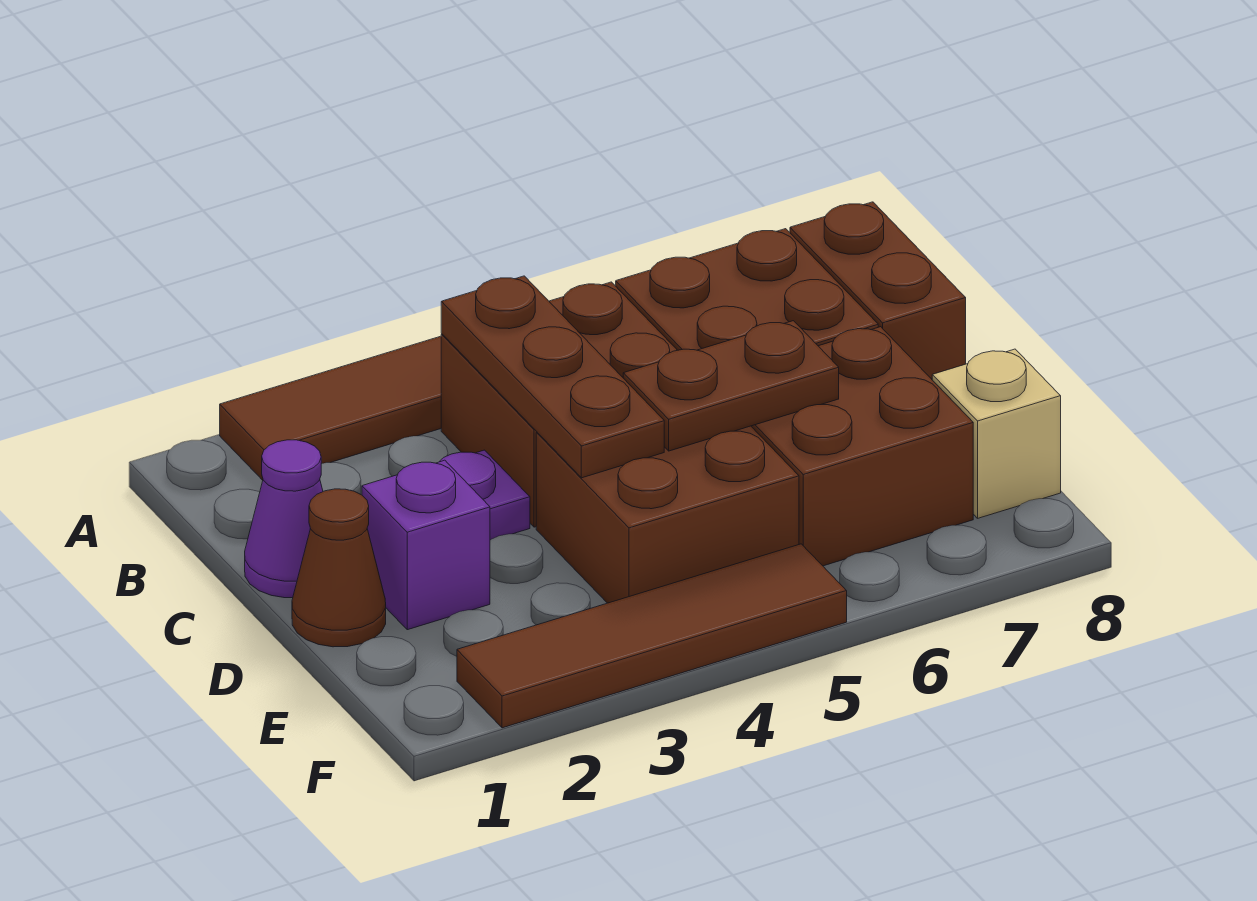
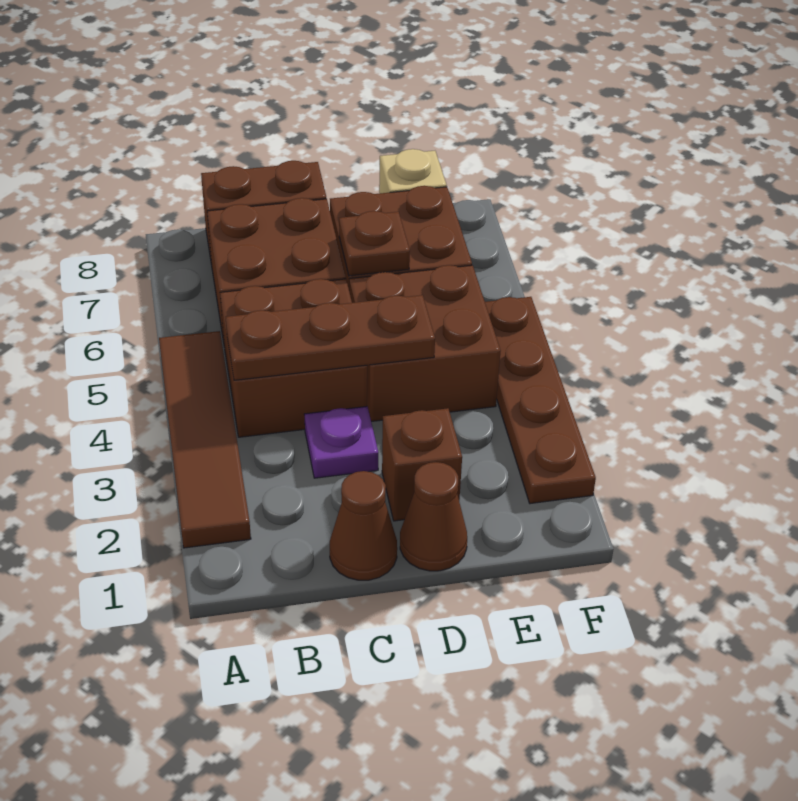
purple 1x1 cone [245,440,323,598] -> brown 1x1 cone [330,471,397,580]
purple 1x1 brick [362,460,490,630] -> brown 1x1 brick [382,408,462,521]
brown 1x2 plate [623,321,839,451] -> brown 1x1 plate [339,211,410,276]
brown 1x4 tile [457,544,847,728] -> brown 1x4 plate [485,297,596,504]

